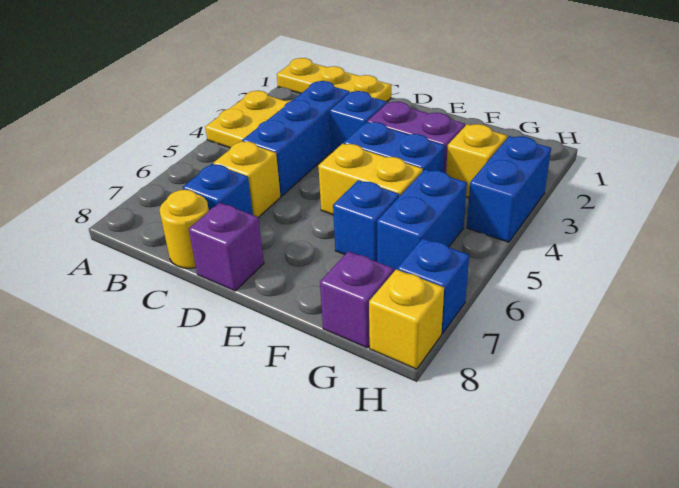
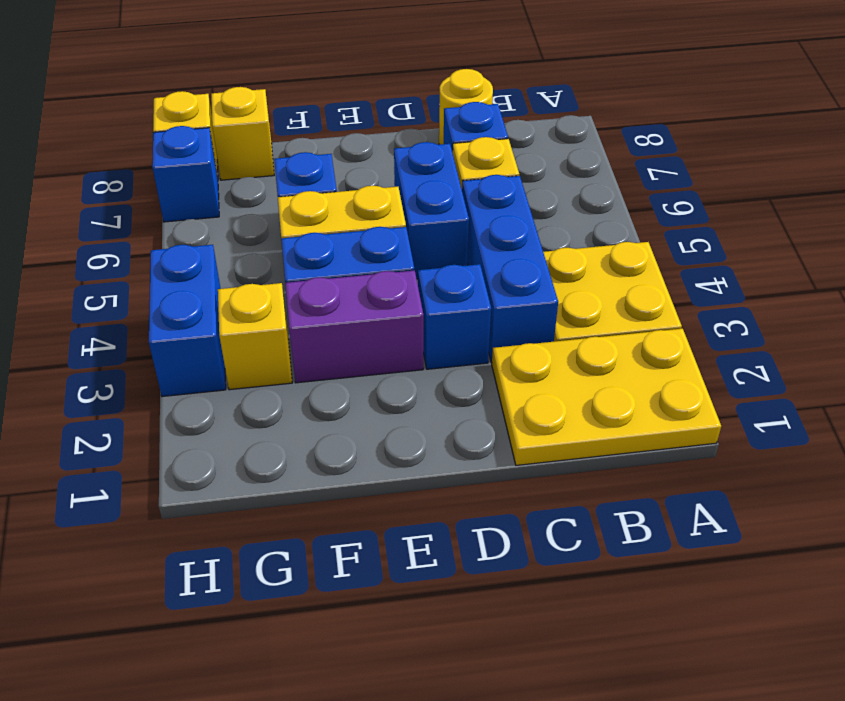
yellow 1x3 plate [277,58,391,102] -> yellow 2x3 plate [492,329,721,465]
purple 1x1 brick [189,203,264,291] -> none
blue 1x2 brick [377,169,467,271] -> blue 1x2 brick moved to [394,142,469,279]
purple 1x1 brick [320,251,394,348] -> yellow 1x1 brick [211,87,274,180]

